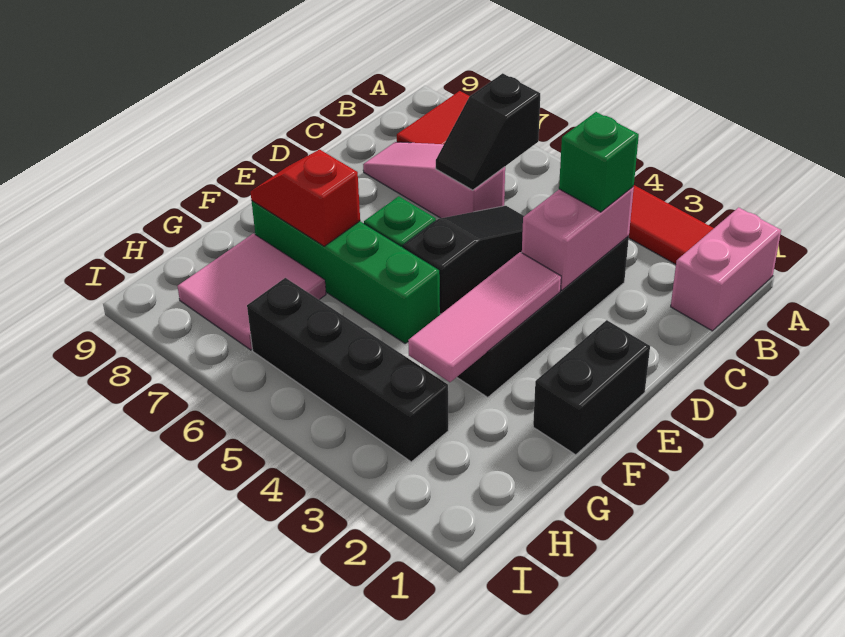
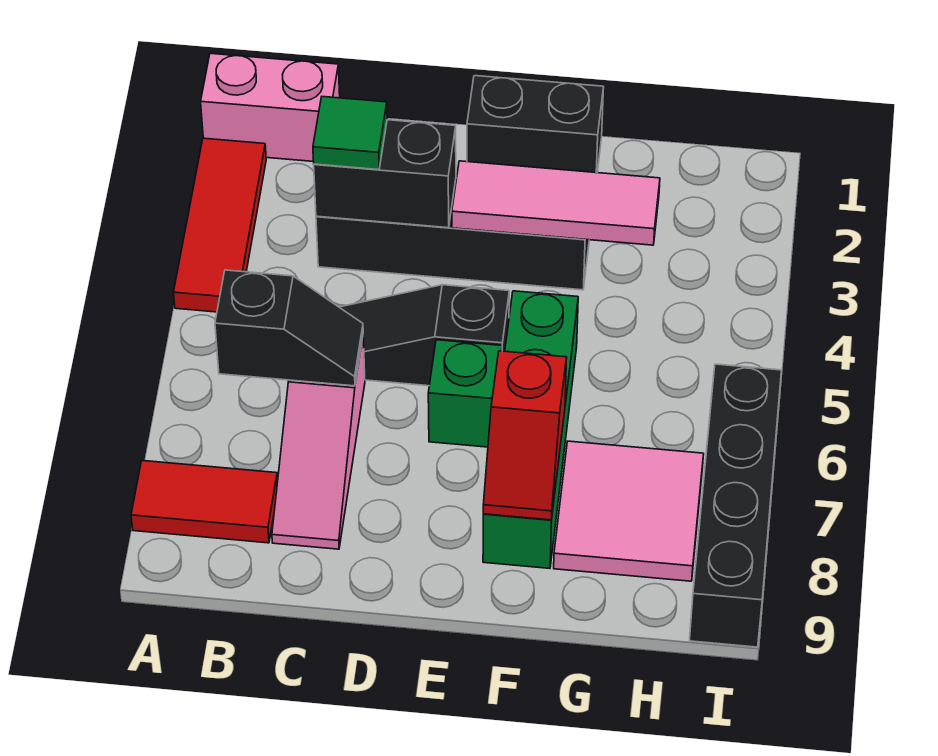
pink 1x2 brick [521,186,634,290] -> black 1x2 brick [314,120,456,228]
green 1x1 brick [559,112,639,212] -> green 1x1 tile [313,97,387,170]
black 1x4 brick [247,278,448,462] -> black 1x4 brick moved to [690,364,781,647]

